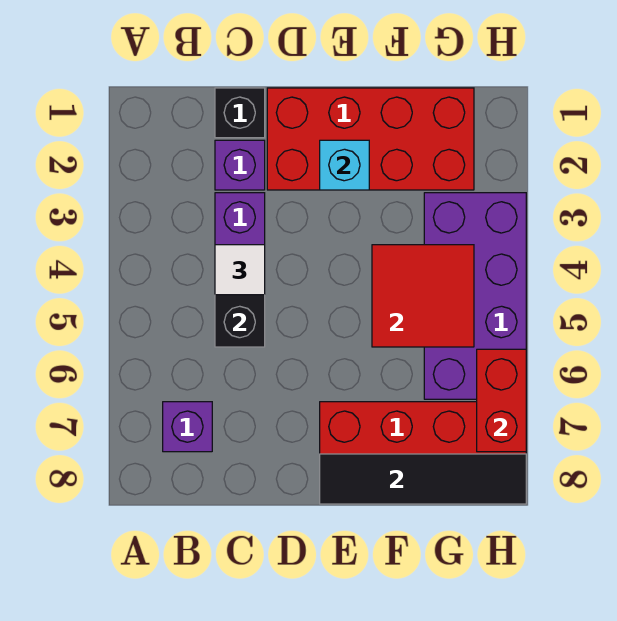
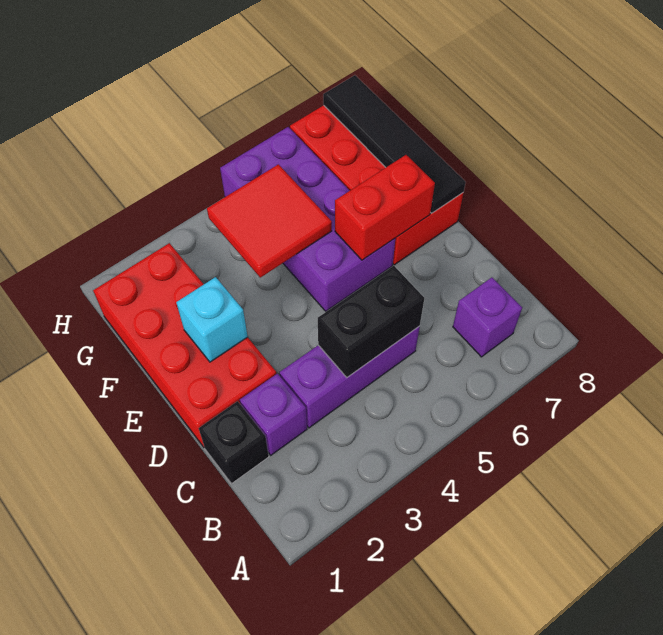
white 1x1 tile [215,245,265,295] -> none
purple 2x4 brick [424,193,526,399] -> purple 2x4 brick turned to [220,127,395,311]
red 1x2 brick [477,349,526,452] -> red 1x2 brick moved to [335,155,435,260]

